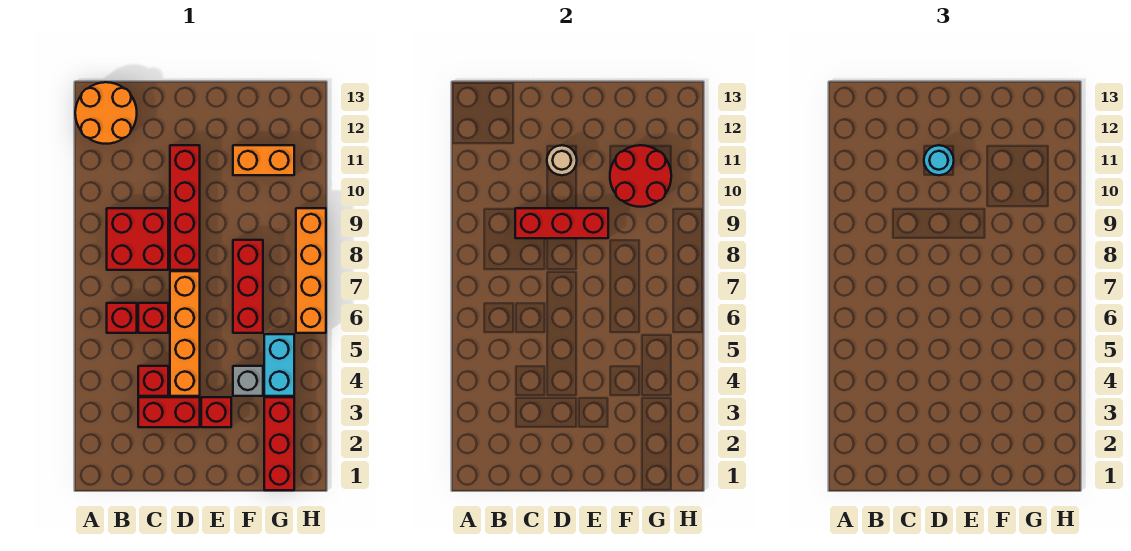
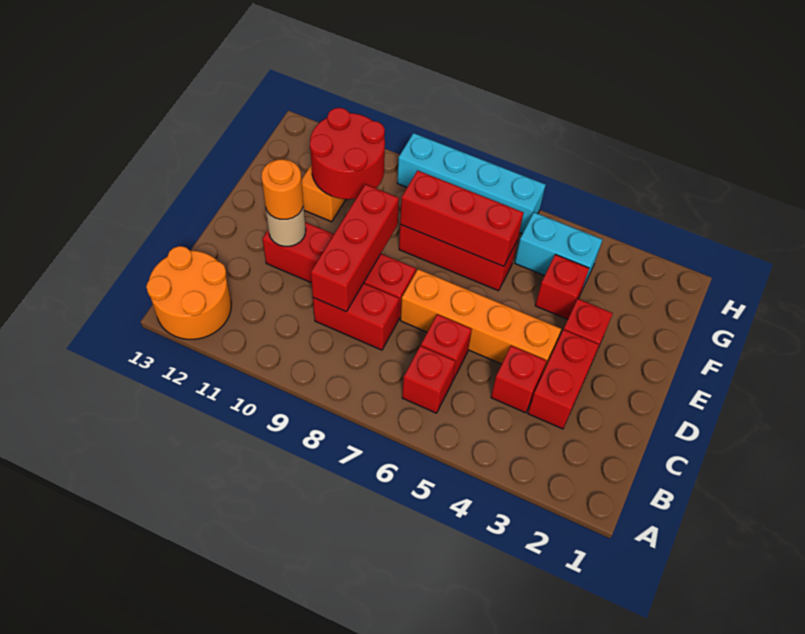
red 2x2 brick [107,208,168,270] -> red 1x2 brick [313,283,399,350]
cyan 1x1 round brick [924,145,954,175] -> orange 1x1 round brick [261,159,303,219]
grey 1x1 brick [233,366,263,396] -> red 1x1 brick [535,254,589,319]
red 1x3 brick [264,397,294,490] -> red 1x3 brick moved to [400,170,524,266]
orange 1x4 brick [296,208,326,333] -> cyan 1x4 brick [397,133,546,234]

